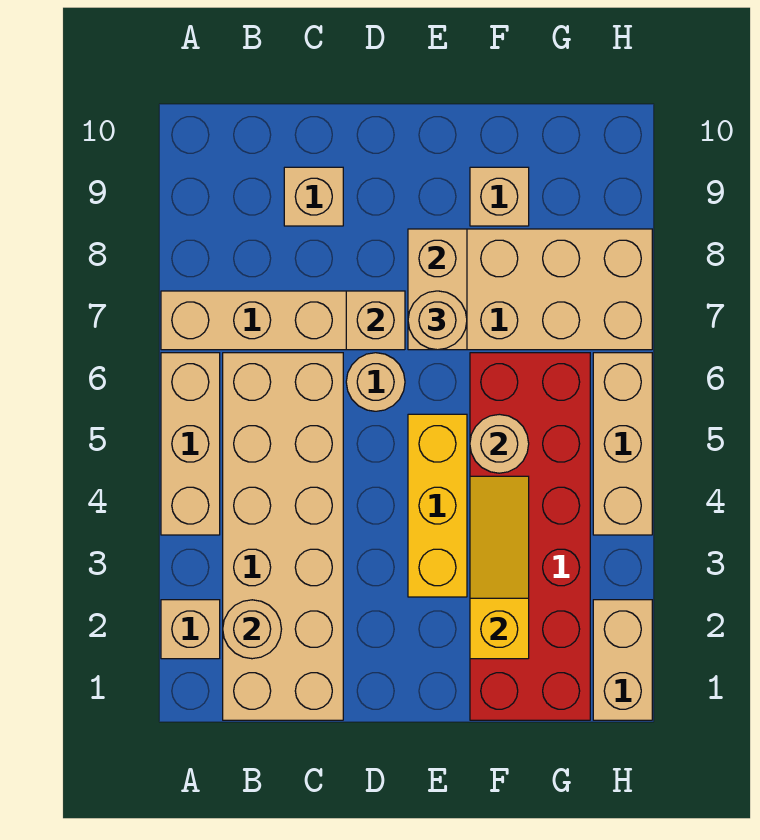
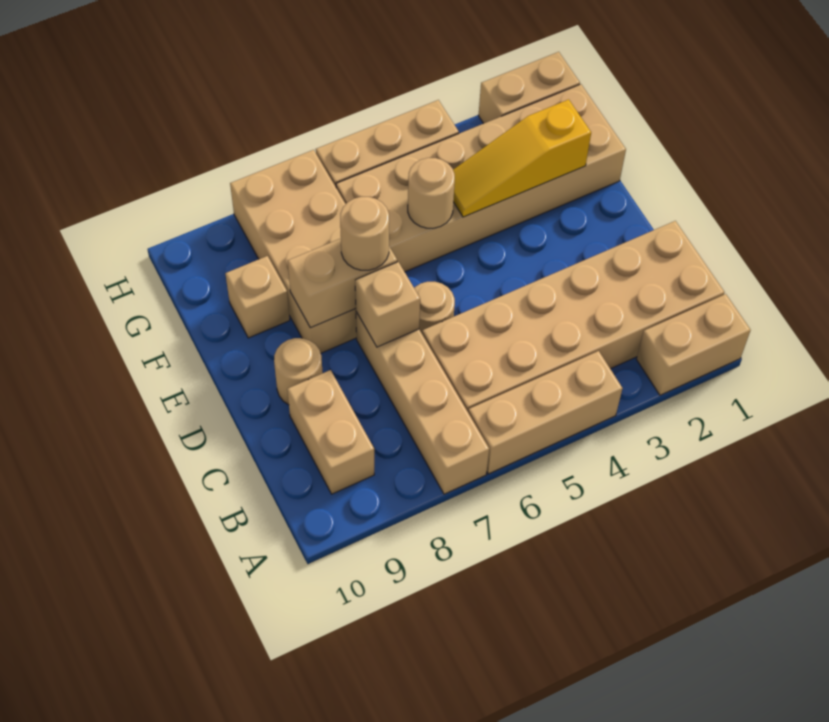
tan 1x1 brick [161,600,220,659] -> tan 1x2 brick [636,294,751,395]
tan 1x1 round brick [223,600,281,659] -> tan 1x1 round brick moved to [274,338,323,405]
tan 1x1 brick [284,167,343,226] -> tan 1x2 brick [287,370,374,494]
yellow 1x3 brick [408,414,467,597] -> none
red 2x6 brick [470,353,590,720] -> tan 2x6 brick [336,84,626,272]

